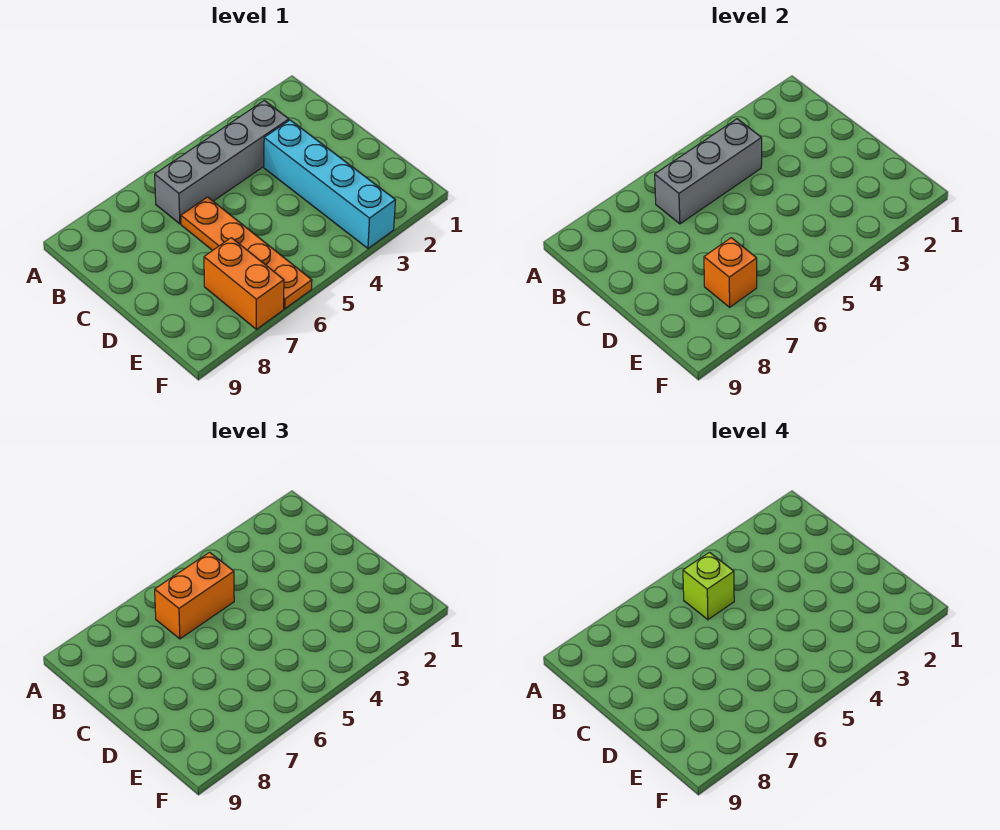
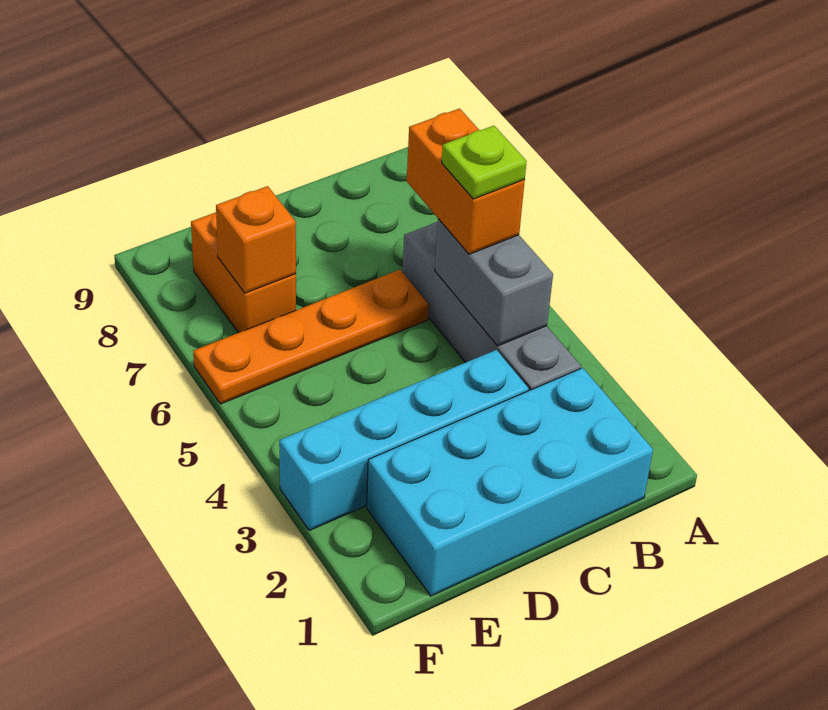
none -> cyan 2x4 brick [367,368,653,596]
grey 1x3 brick [655,119,762,224] -> grey 1x2 brick [435,219,553,346]
lime 1x1 brick [683,552,734,620] -> lime 1x1 plate [442,126,527,199]
orange 1x2 brick [204,238,284,329] -> orange 1x2 brick turned to [191,212,296,333]

